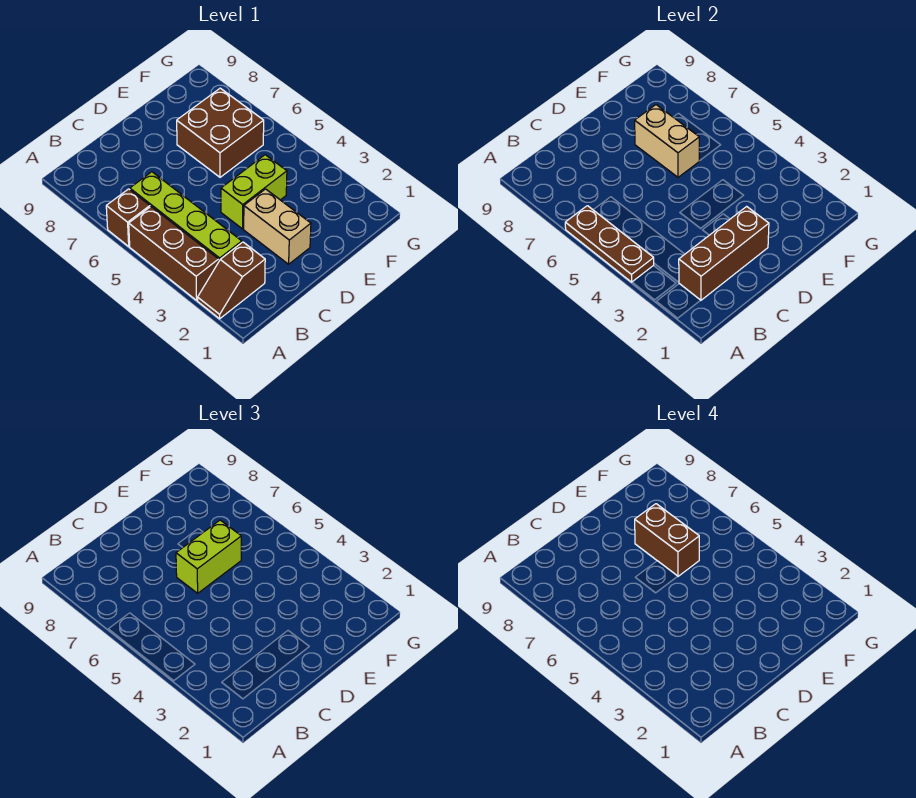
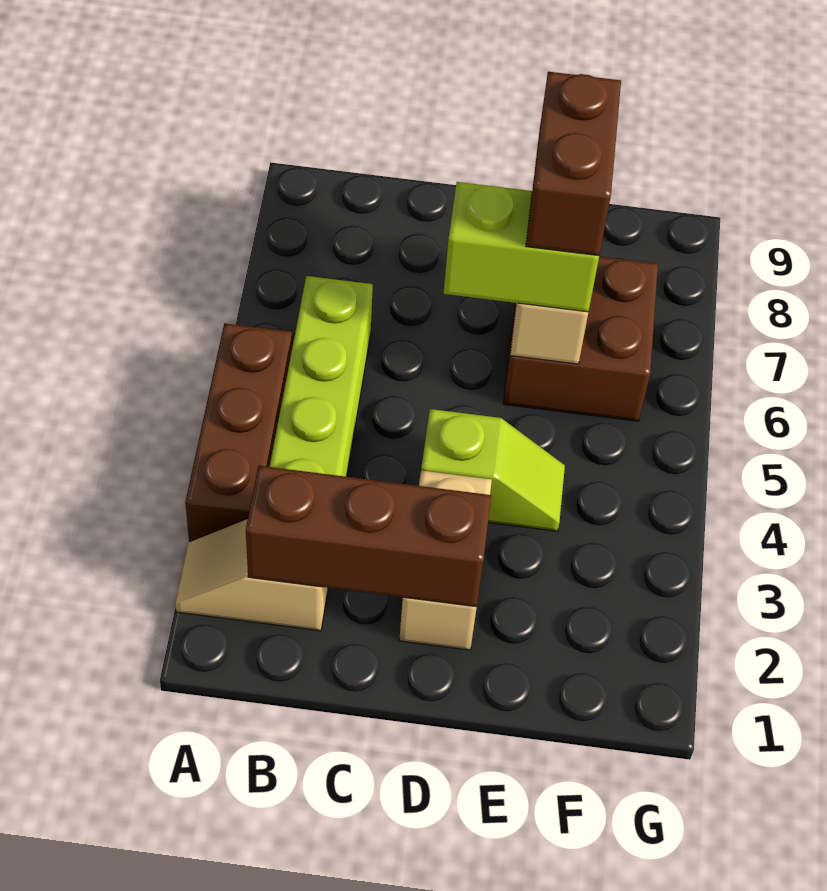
brown 1x2 slope [198,242,265,319] -> tan 1x2 slope [175,519,328,631]
brown 1x3 plate [565,206,654,282] -> none
brown 1x1 brick [106,189,150,246] -> none
lime 1x2 brick [221,155,287,229] -> lime 1x2 slope [421,409,565,531]

